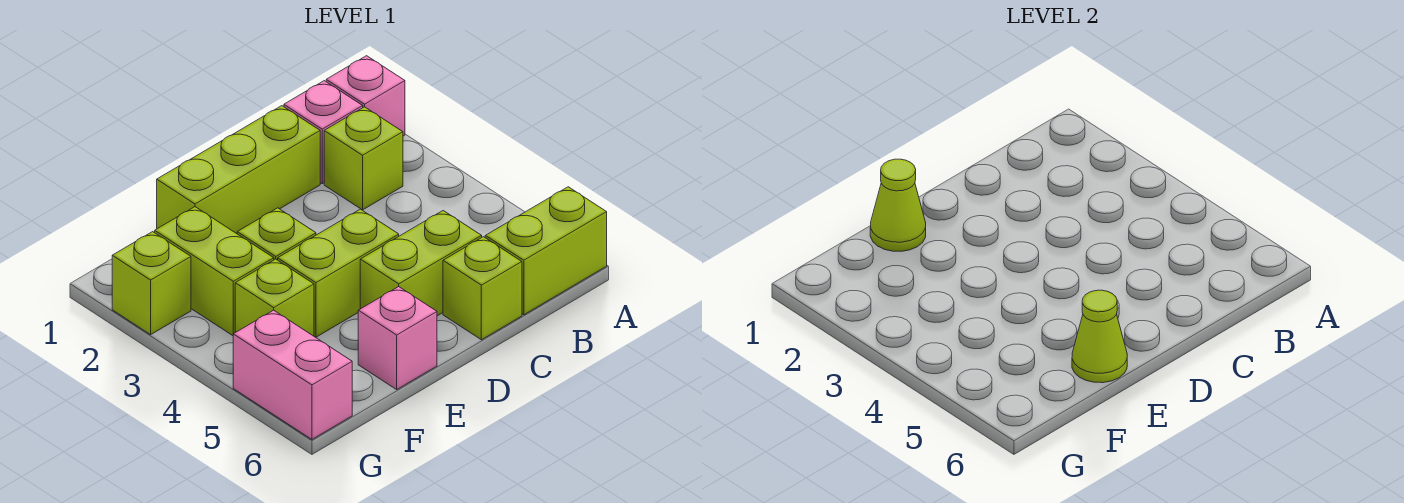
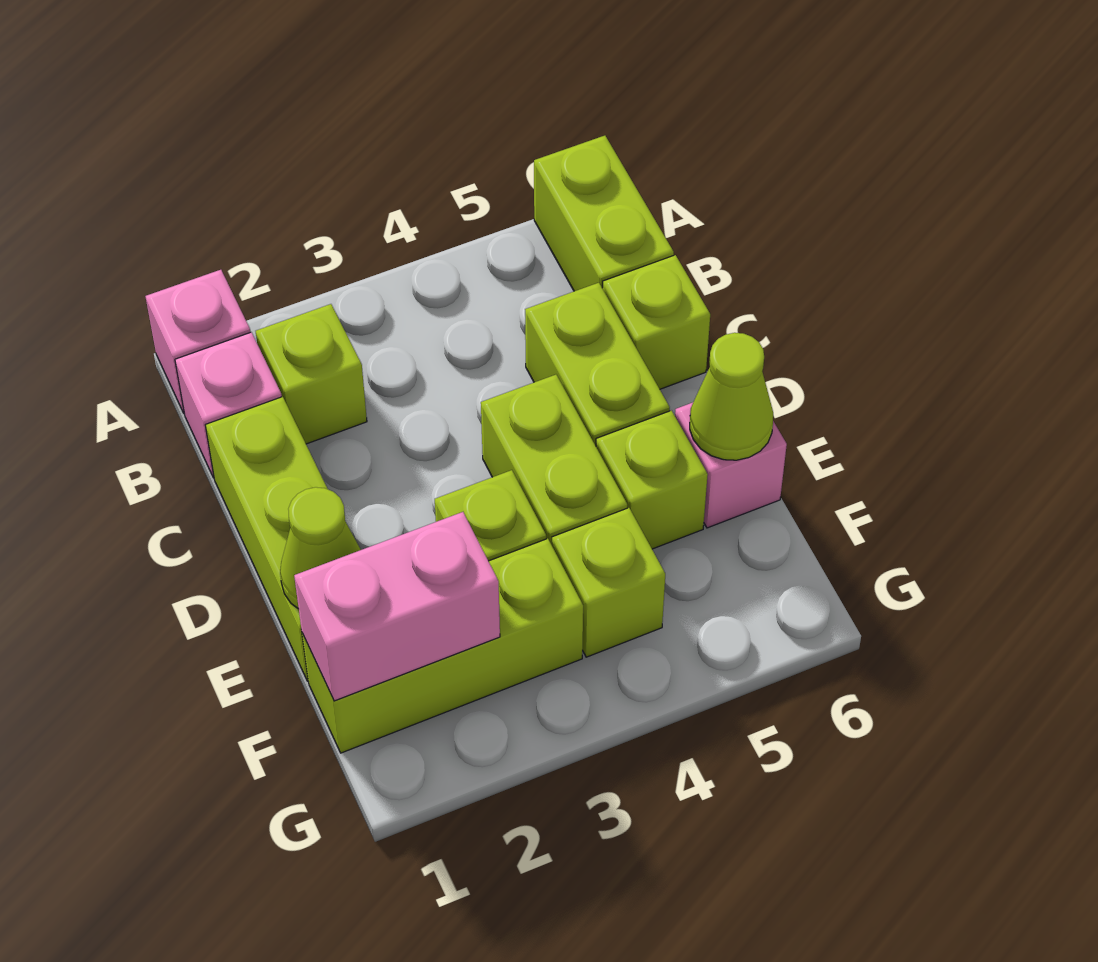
lime 1x2 brick [155,207,274,336] -> lime 1x3 brick [302,539,583,753]
lime 1x1 brick [112,232,191,335] -> lime 1x1 brick moved to [596,411,708,549]
pink 1x2 brick [233,310,352,439] -> pink 1x2 brick moved to [294,512,500,701]

